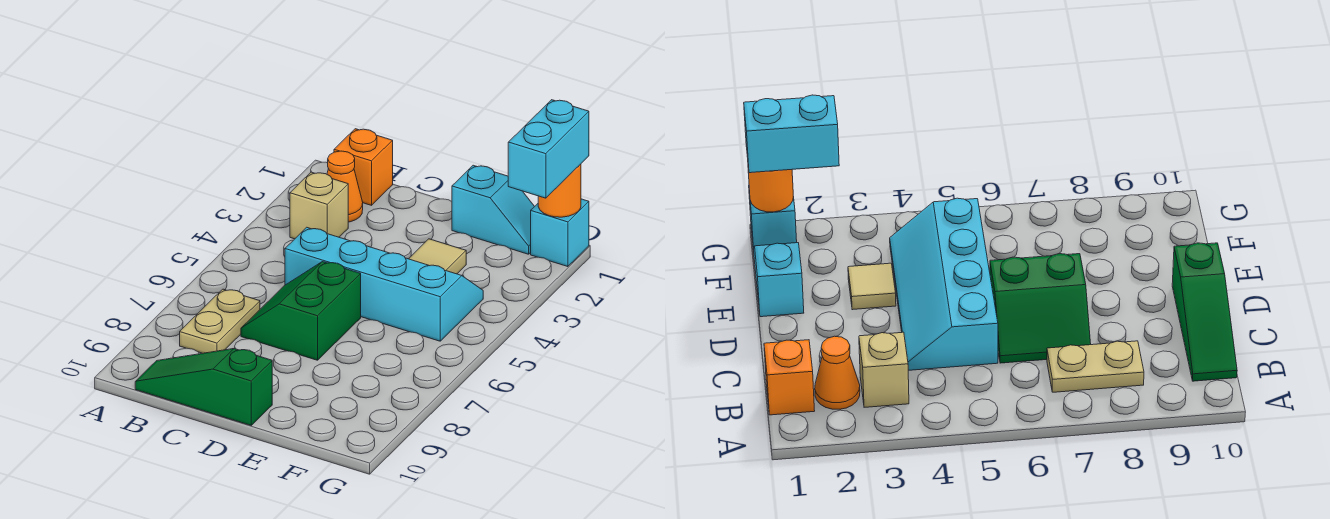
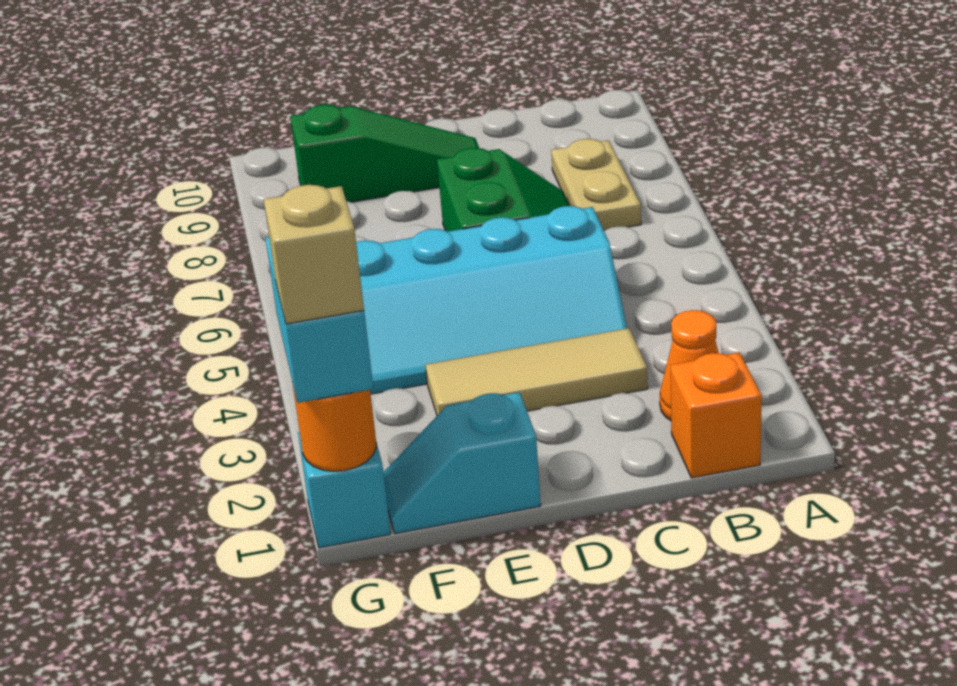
tan 1x1 brick [290,172,348,239] -> tan 1x1 brick moved to [264,185,364,324]
green 1x3 slope [135,349,272,425] -> green 1x3 slope moved to [290,105,479,202]
tan 1x1 tile [409,239,466,274] -> tan 1x3 tile [426,328,648,415]

